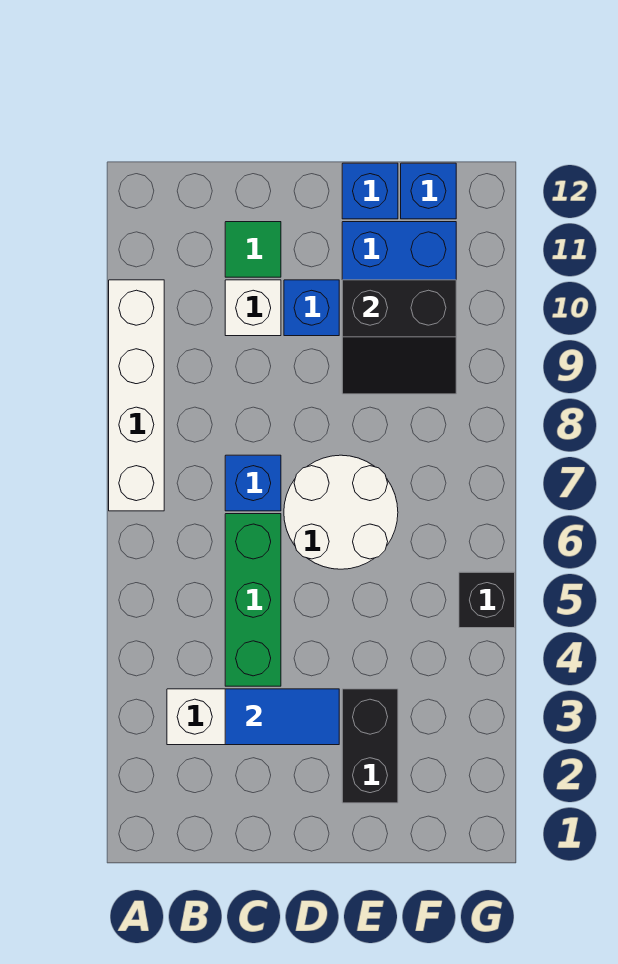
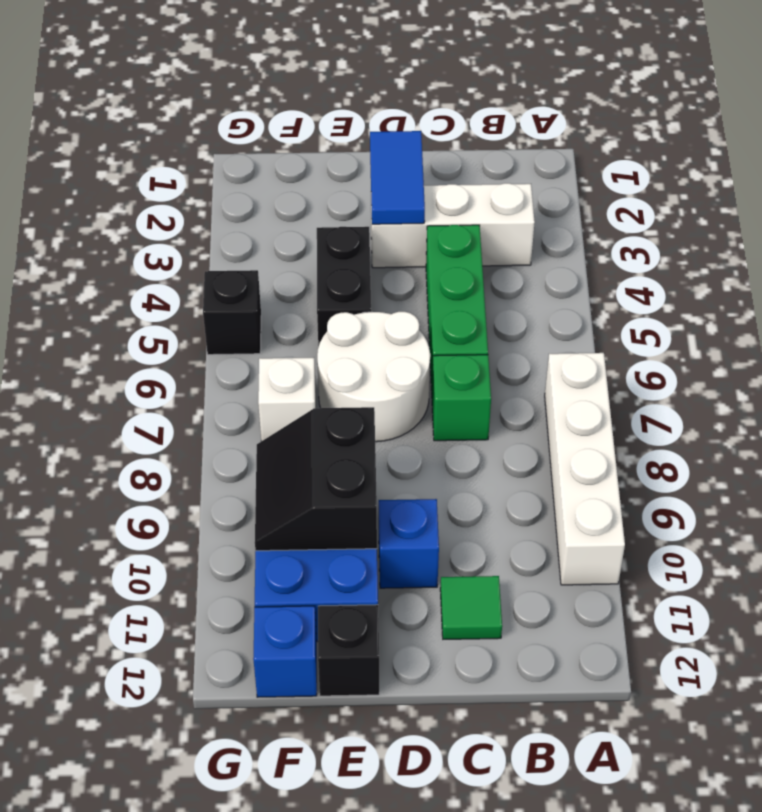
blue 1x2 tile [225,689,339,745] -> blue 1x2 tile turned to [370,131,425,224]
blue 1x1 brick [225,455,281,511] -> green 1x1 brick [432,355,491,441]
white 1x1 brick [225,280,281,336] -> white 1x1 brick moved to [258,358,316,441]
black 1x2 brick [342,689,398,803] -> black 1x2 brick moved to [317,227,371,347]
black 2x2 slope [342,280,456,394] -> black 2x2 slope turned to [255,407,377,551]
blue 1x1 brick [342,163,398,219] -> black 1x1 brick [318,605,379,696]

